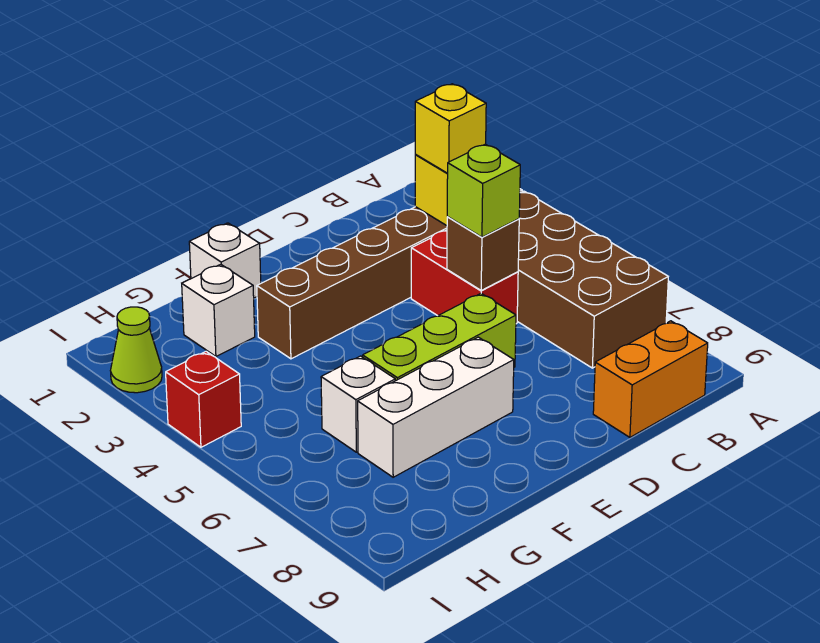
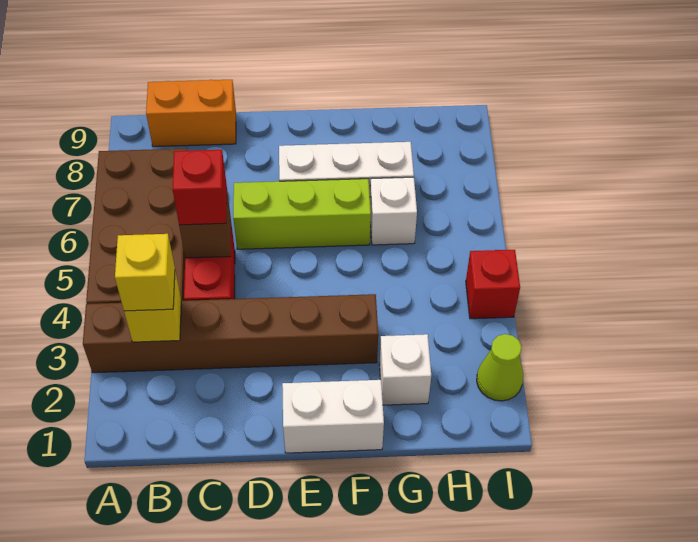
lime 1x1 brick [447,144,520,237] -> red 1x1 brick [172,150,227,225]
white 1x1 brick [189,223,261,298] -> white 1x2 brick [282,380,384,453]

